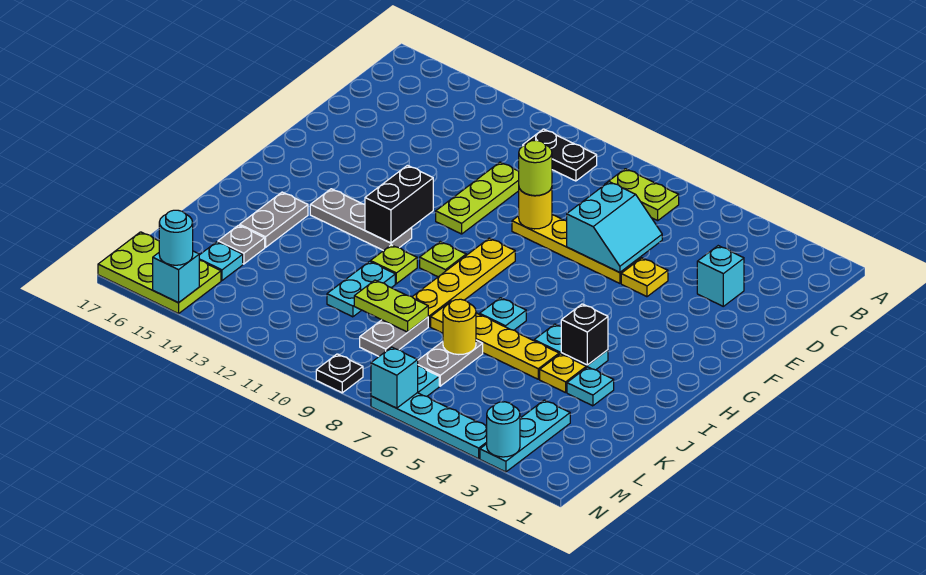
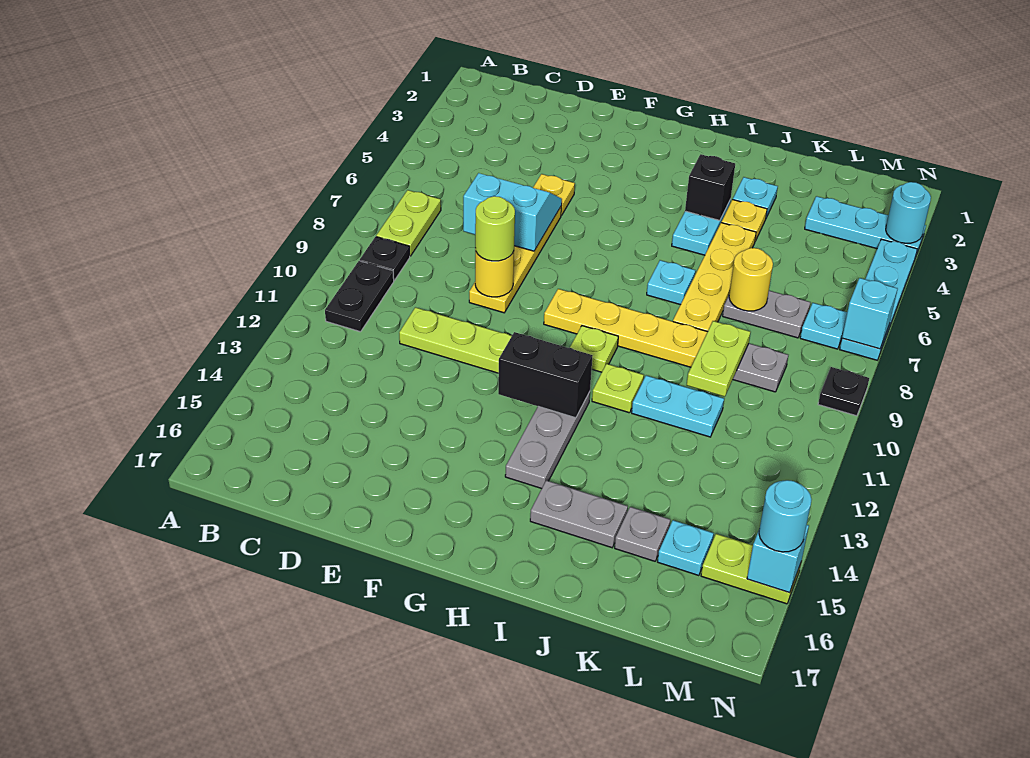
none -> black 1x1 plate [360,237,410,280]
cyan 1x1 brick [697,246,744,306] -> none
lime 2x3 plate [98,232,221,314] -> lime 1x2 plate [701,534,801,604]

